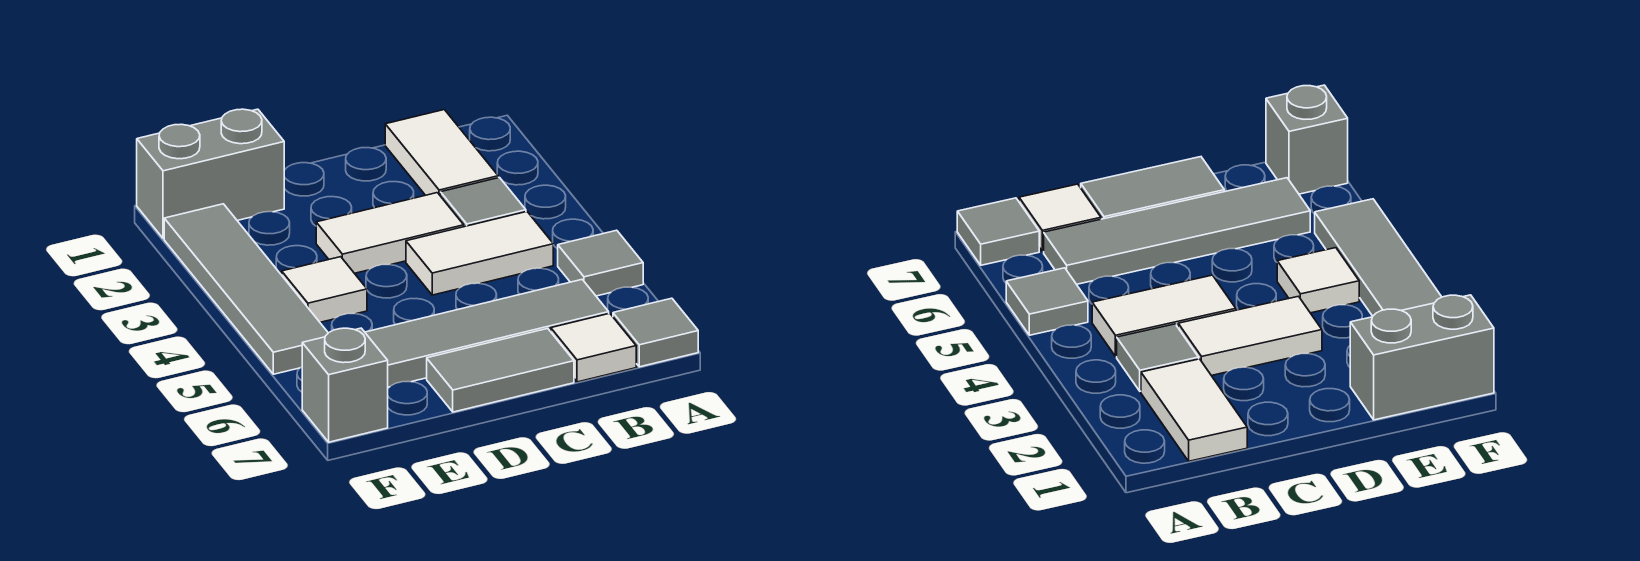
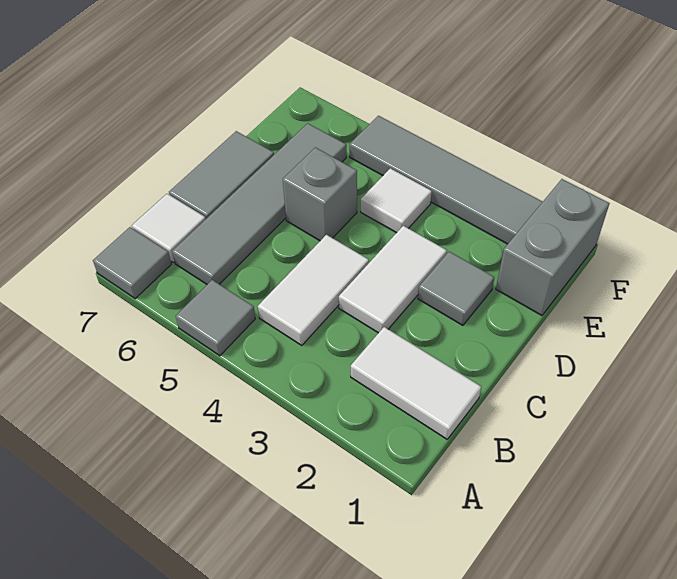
grey 1x1 tile [440,177,526,227] -> grey 1x1 tile moved to [418,252,494,325]
grey 1x1 brick [302,328,388,442] -> grey 1x1 brick moved to [283,147,357,241]

